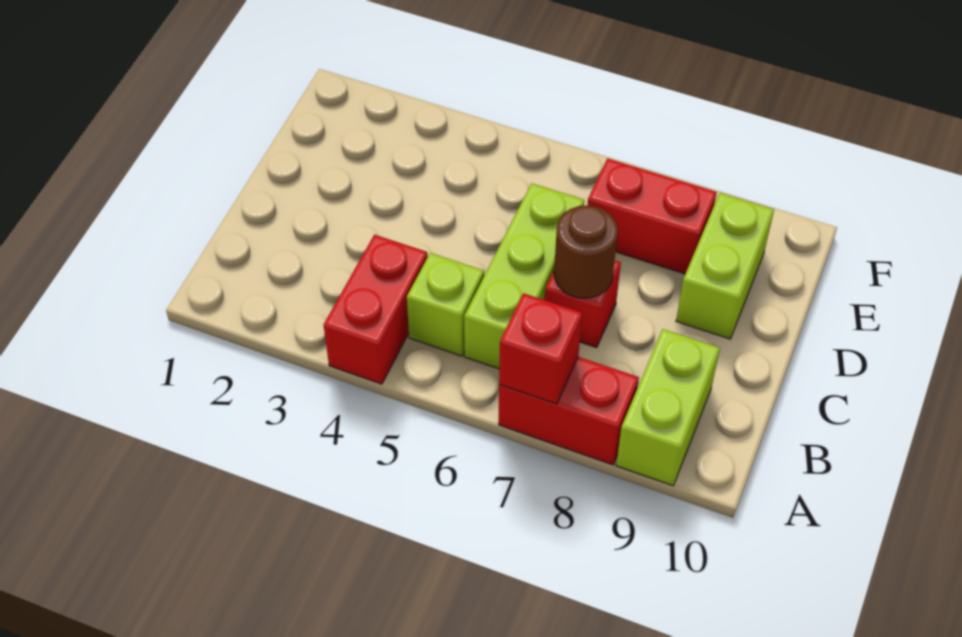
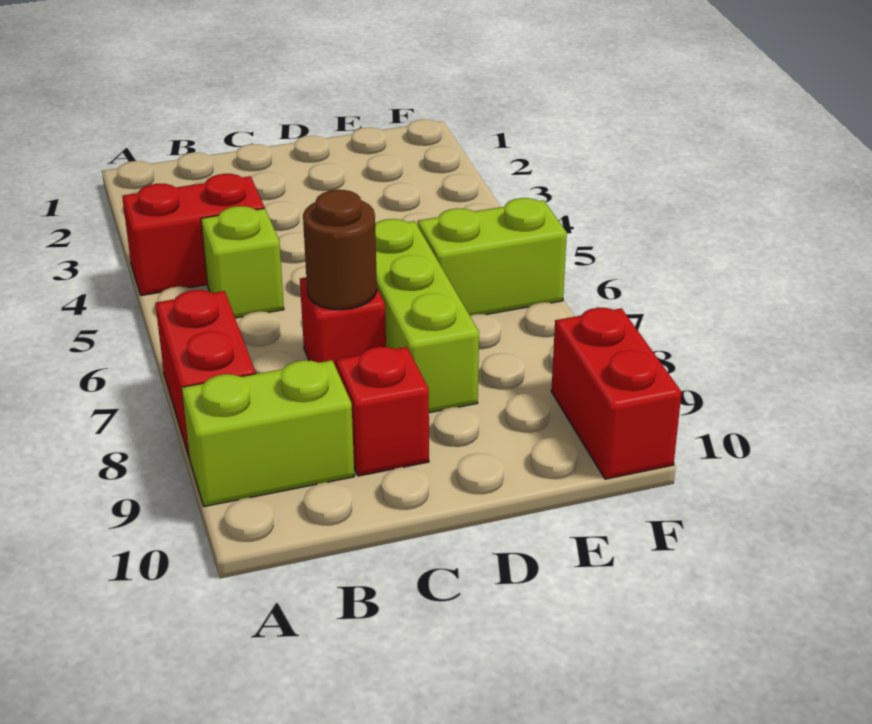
red 1x1 brick [499,293,582,404] -> red 1x1 brick moved to [336,347,429,476]
lime 1x3 brick [464,183,584,369] -> lime 1x3 brick turned to [375,219,479,413]
lime 1x2 brick [676,193,774,339] -> lime 1x2 brick moved to [418,198,567,315]
red 1x2 brick [588,159,717,274] -> red 1x2 brick moved to [551,308,682,479]

